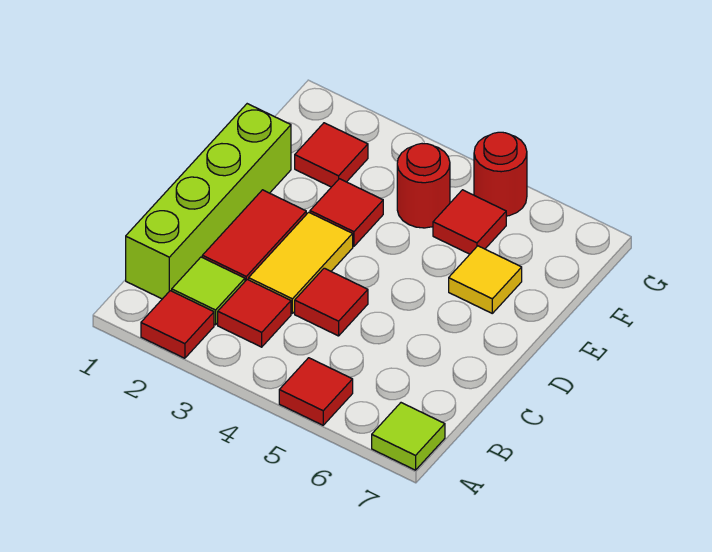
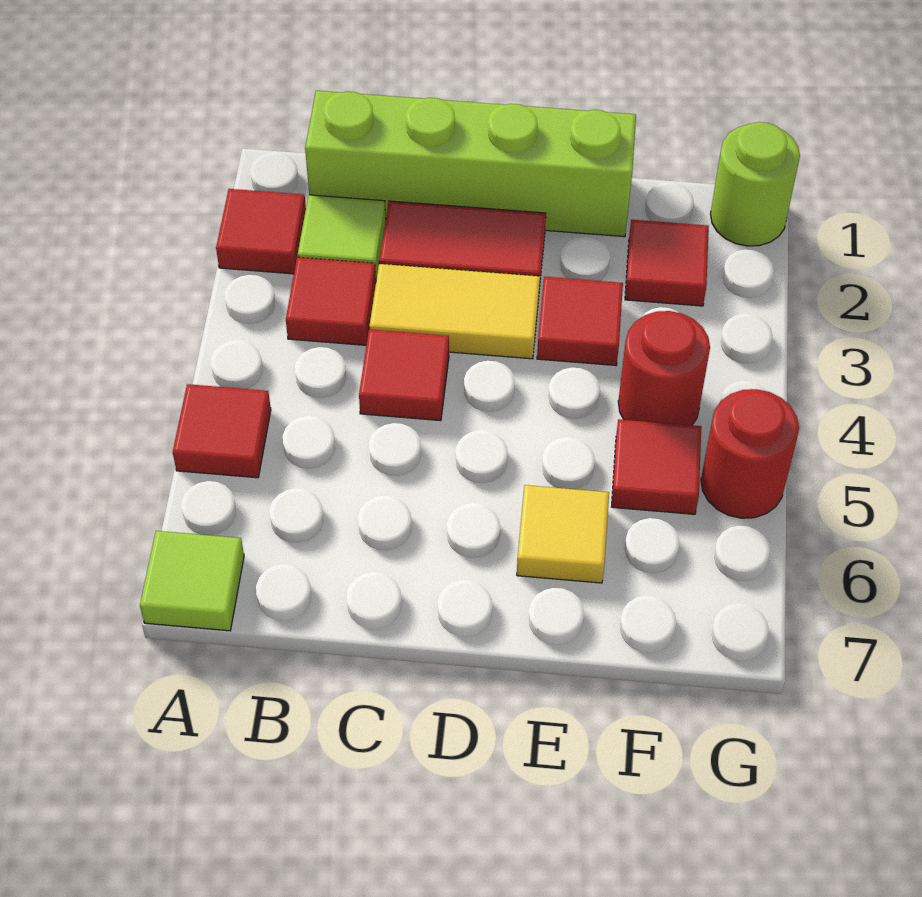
none -> lime 1x1 round brick [711,122,800,246]

